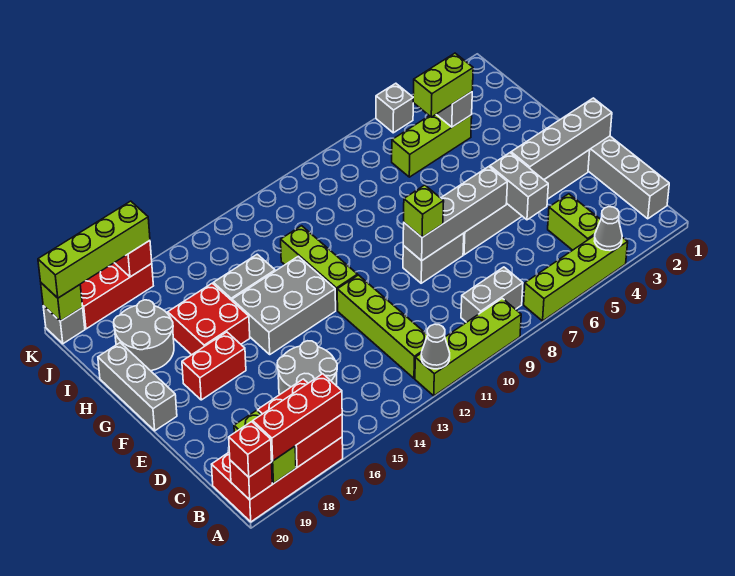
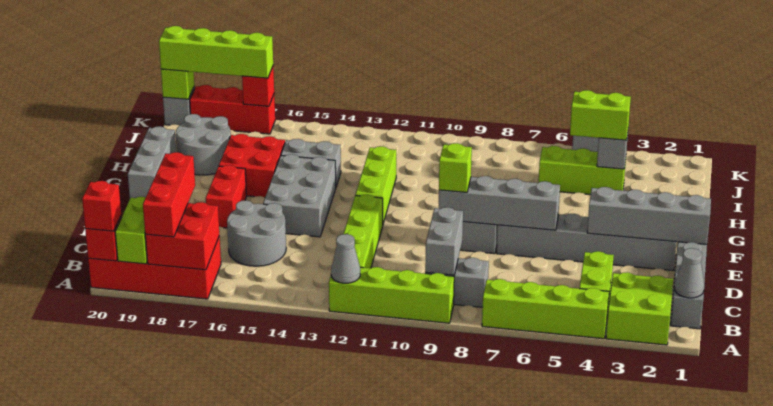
none -> lime 2x2 brick [606,272,673,345]
grey 1x1 cone [595,207,622,251] -> grey 1x1 cone moved to [674,248,704,298]
red 1x3 brick [253,374,342,461] -> red 1x3 brick turned to [143,152,195,237]
grey 1x2 brick [490,153,548,220] -> grey 1x2 brick moved to [425,207,463,275]
grey 2x3 brick [232,256,336,354] -> grey 2x3 brick turned to [263,154,336,237]
red 1x2 brick [182,332,246,400] -> red 1x2 brick turned to [206,165,246,228]

